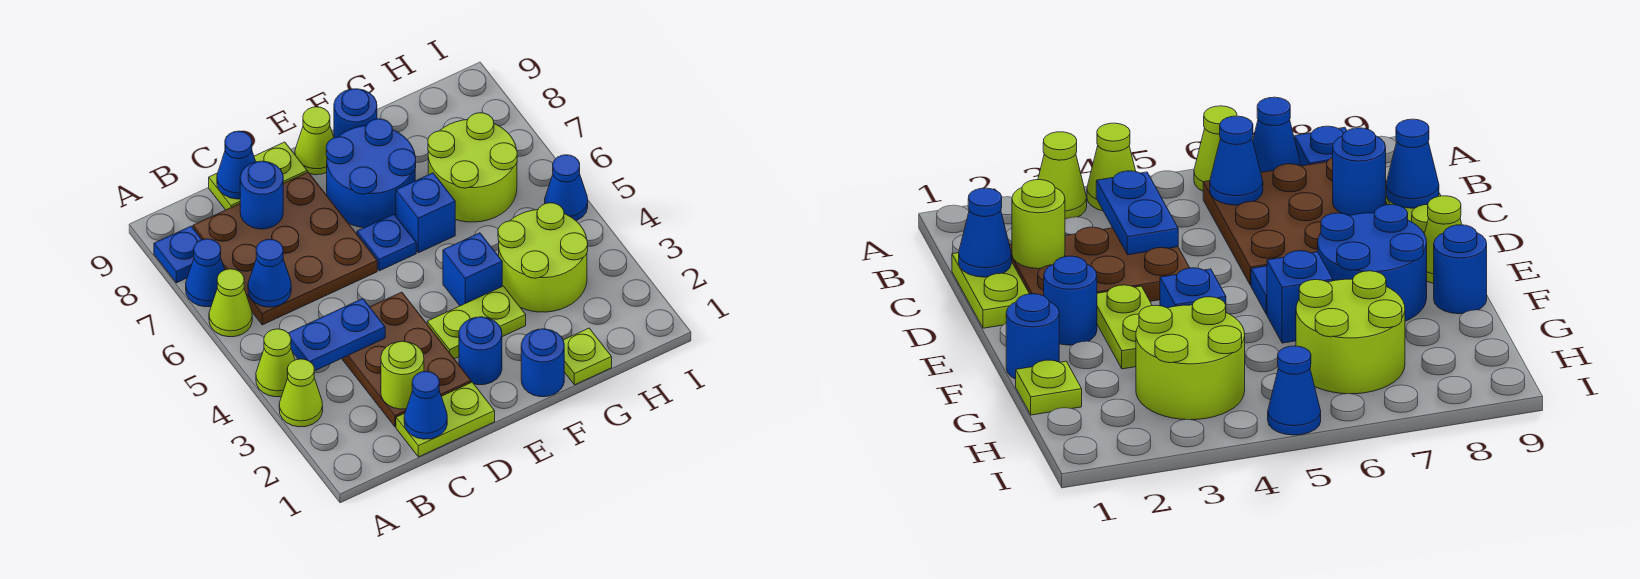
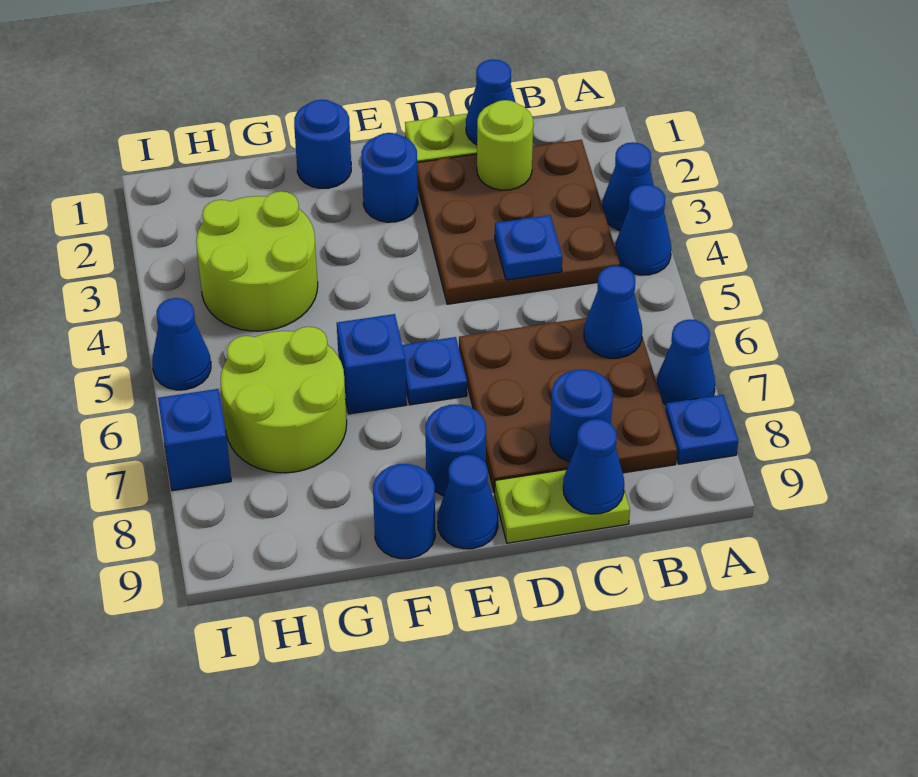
lime 1x1 cone [279,359,323,427] -> blue 1x1 cone [602,142,654,230]
lime 1x1 cone [256,329,295,397] -> blue 1x1 cone [615,185,671,275]
lime 1x1 cone [209,269,252,337] -> none
blue 1x2 plate [289,298,385,371] -> blue 1x1 plate [495,215,562,280]
brown 2x3 plate [342,292,471,427] -> brown 3x3 plate [417,140,620,304]
lime 1x2 plate [427,286,526,359] -> none
blue 2x2 round brick [326,119,416,228] -> blue 1x1 round brick [425,404,486,496]
lime 1x1 cone [295,107,334,175] -> blue 1x1 cone [438,455,498,549]
blue 1x1 brick [443,233,502,306] -> blue 1x1 brick moved to [158,389,231,491]
lime 1x1 plate [563,328,612,385] -> none

